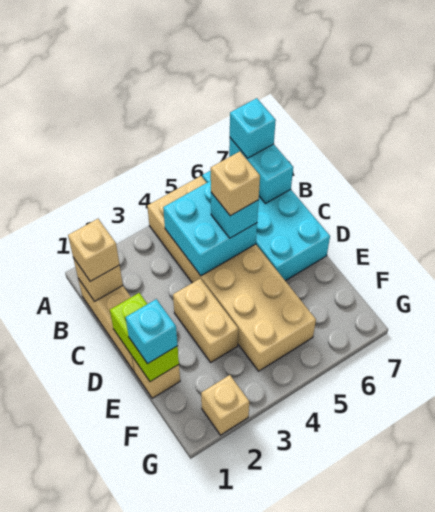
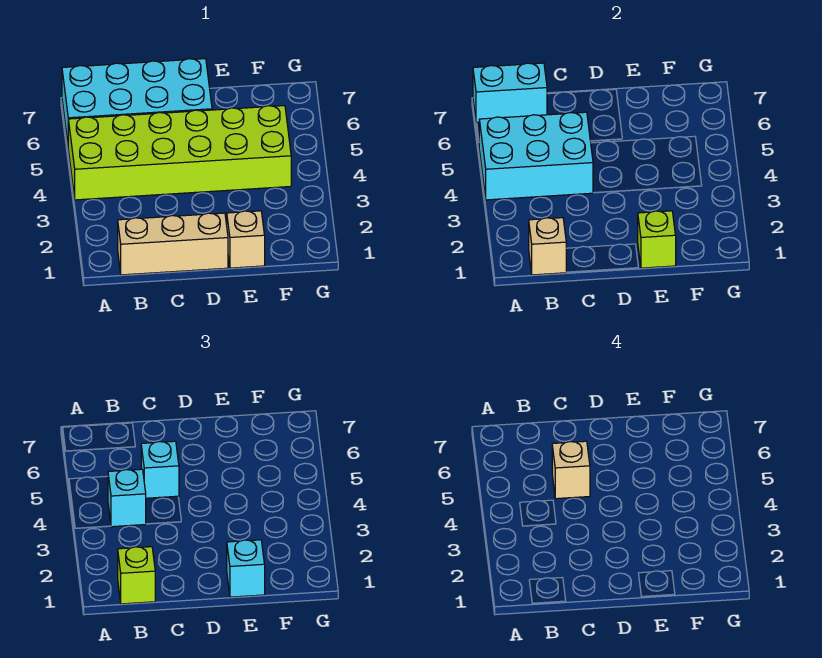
tan 2x6 brick [147,176,316,371] -> lime 2x6 brick [68,106,291,200]
cyan 1x1 brick [230,98,276,158] -> cyan 1x1 brick moved to [108,469,146,527]
tan 1x1 brick [68,219,120,281] -> lime 1x1 brick [118,547,155,604]
cyan 2x2 brick [163,181,257,276] -> cyan 2x3 brick [479,112,593,200]
lime 1x2 brick [110,293,179,382] -> lime 1x1 brick [638,211,676,268]
tan 1x2 brick [173,278,238,362] -> none
tan 1x1 brick [201,375,249,435] -> none

